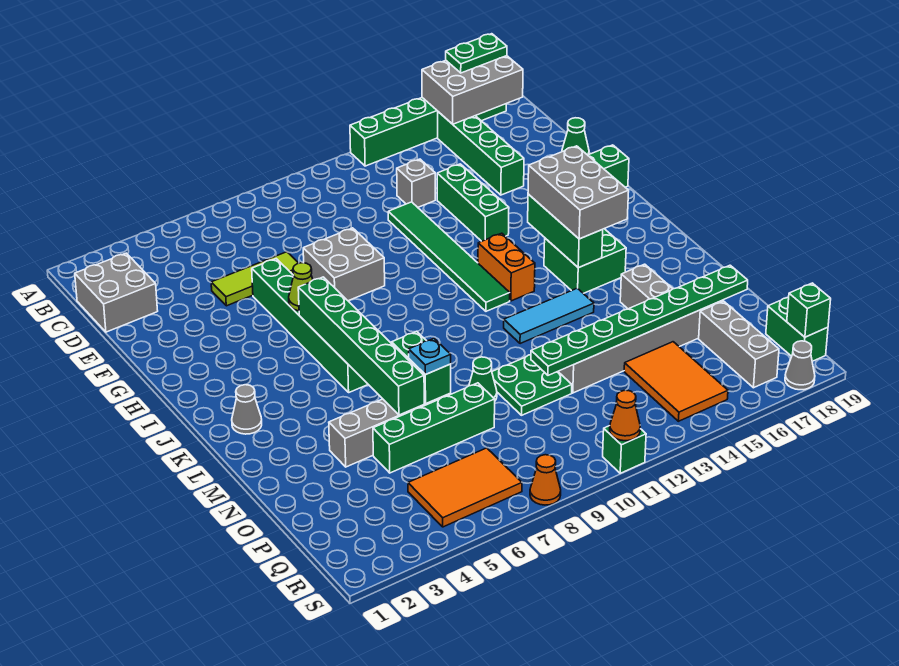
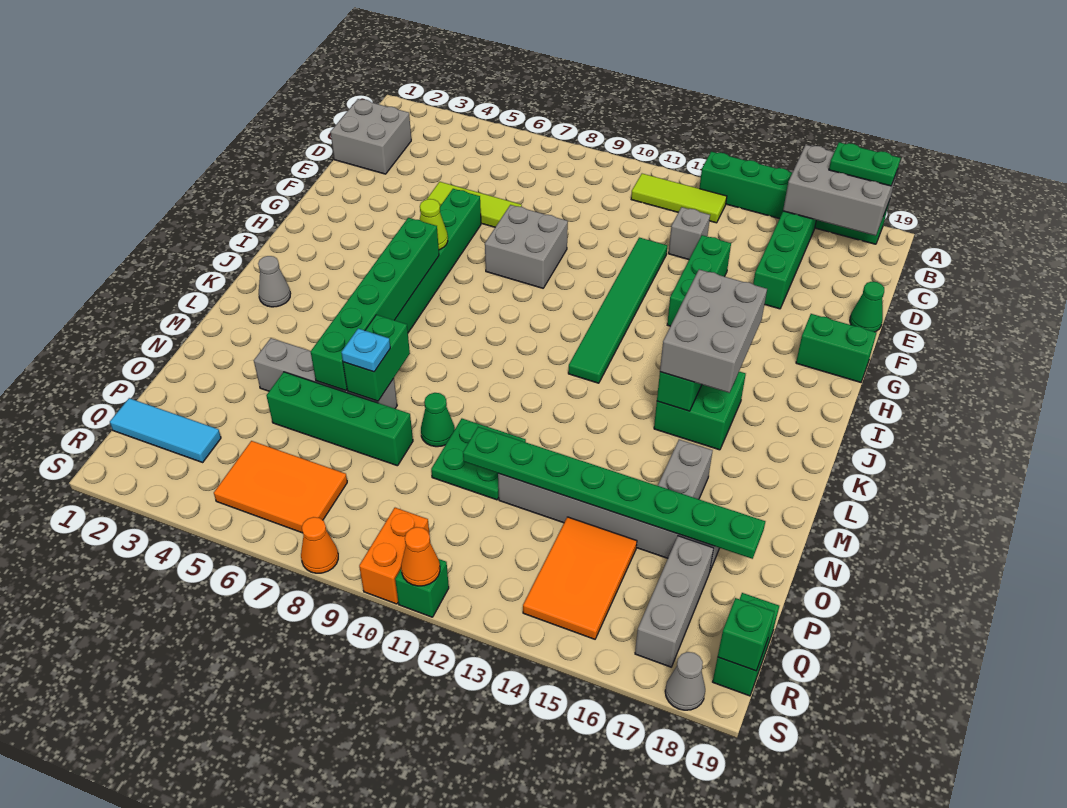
none -> lime 1x3 tile [631,174,727,223]
orange 1x2 brick [478,233,535,301] -> orange 1x2 brick moved to [359,508,430,604]
cyan 1x3 tile [504,288,594,344] -> cyan 1x3 tile moved to [110,398,221,462]

